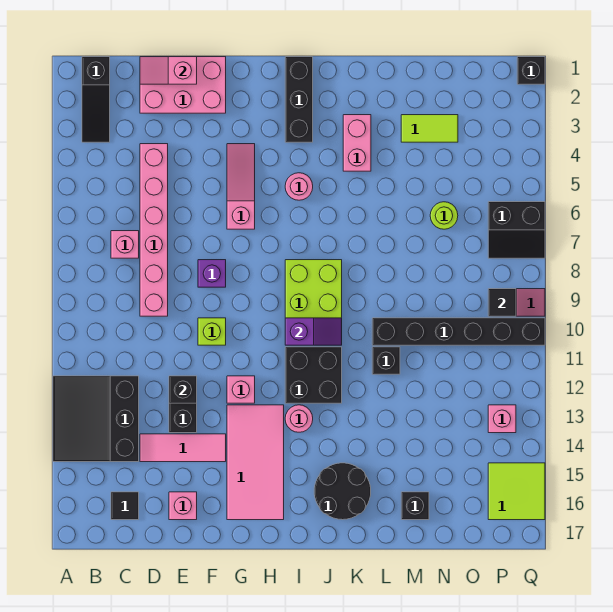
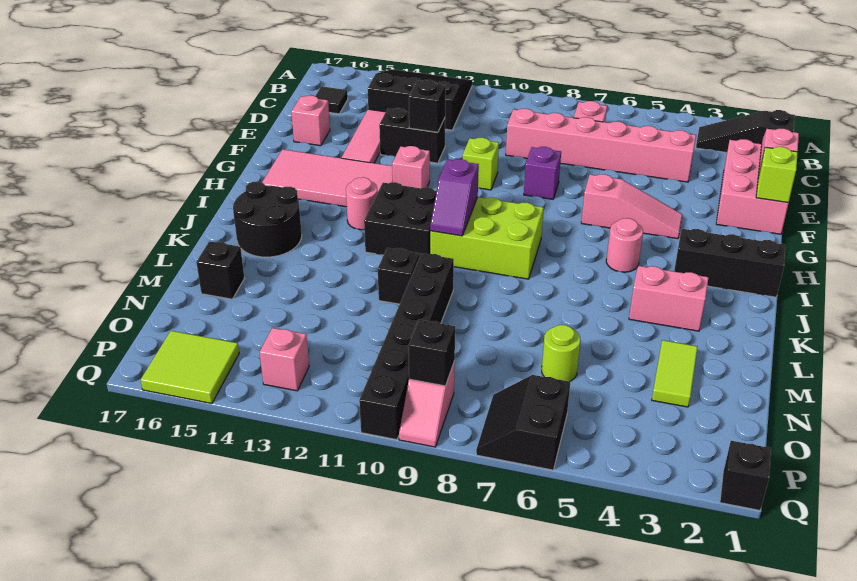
none -> lime 1x1 brick [756,147,798,203]
black 1x1 tile [488,289,516,316] -> black 1x1 brick [408,320,455,386]

